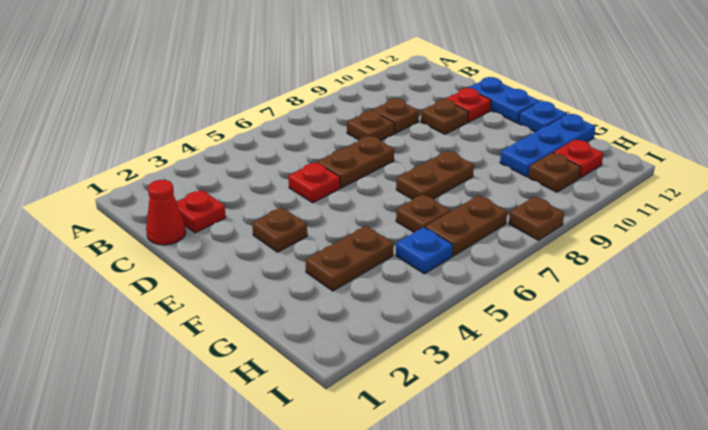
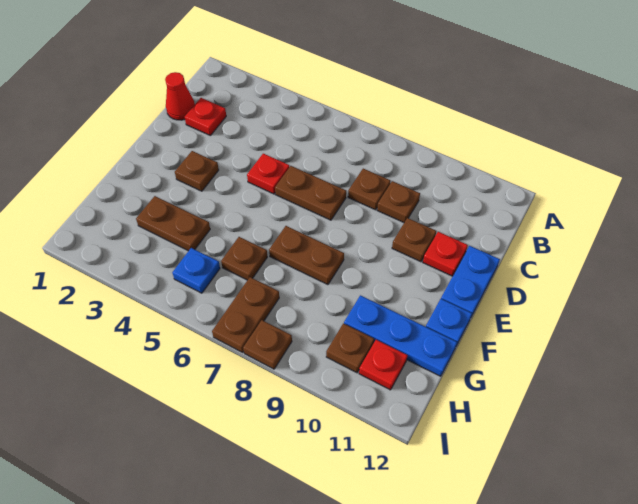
brown 1x2 plate [425,196,507,256] -> brown 1x2 plate turned to [212,277,279,353]

